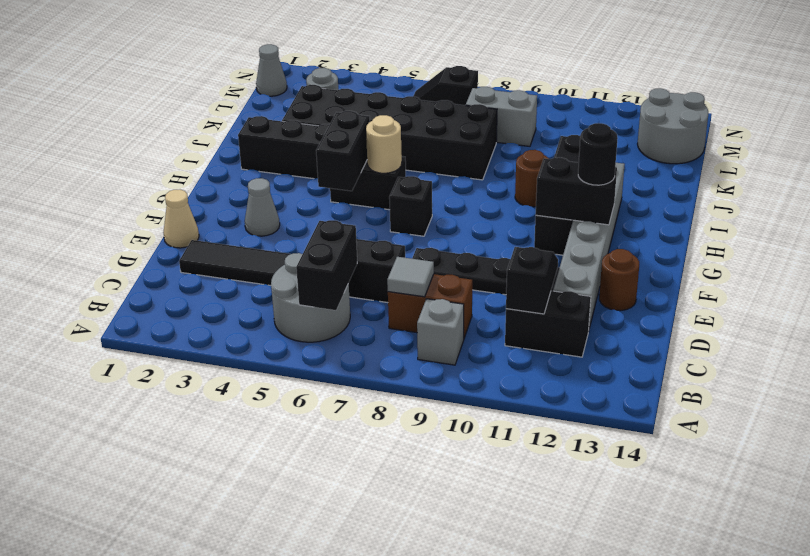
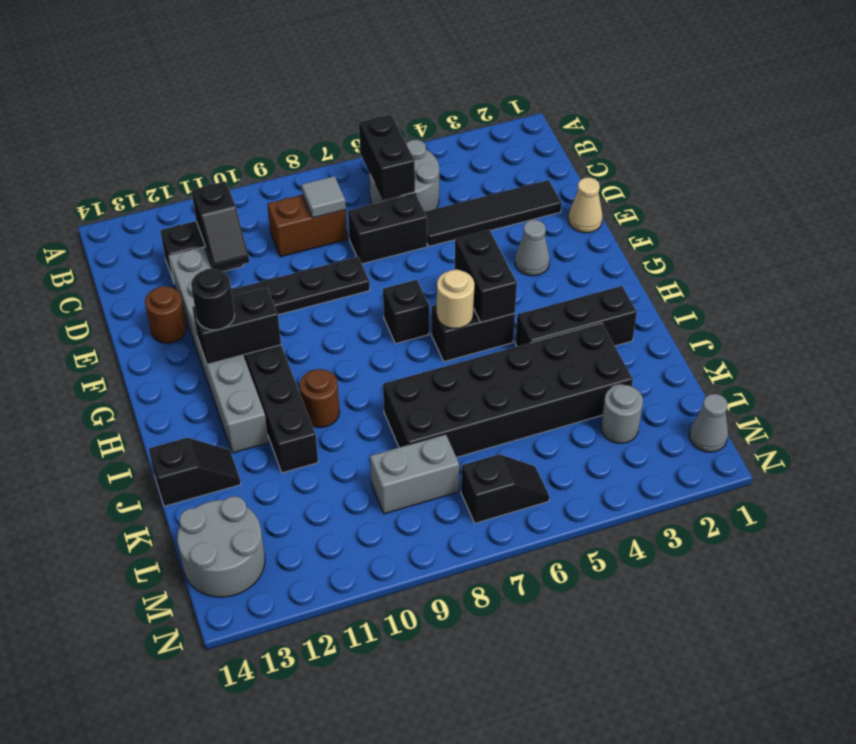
grey 1x1 brick [417,299,464,365] -> none
none -> black 1x2 slope [149,438,241,506]

